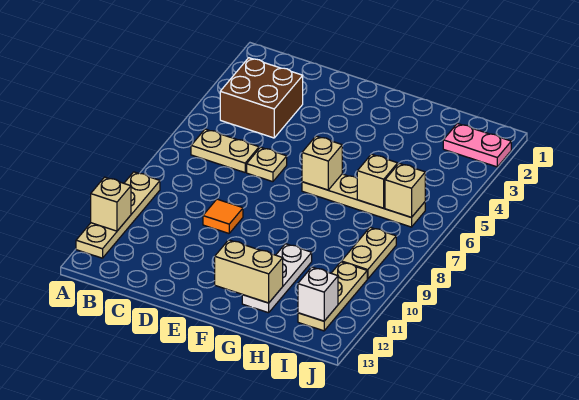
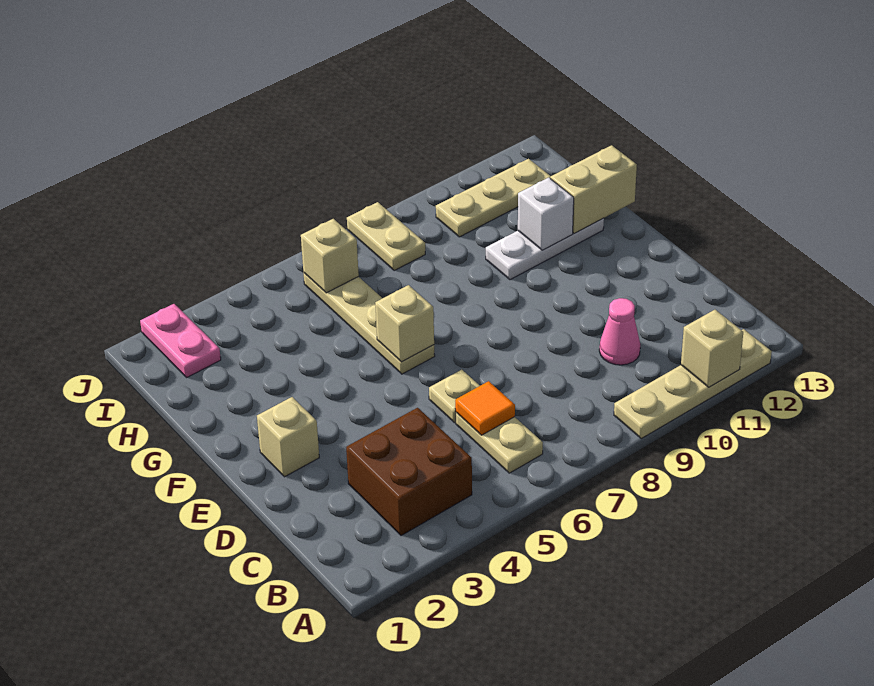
none -> pink 1x1 cone [599,298,640,365]
orange 1x1 tile [203,199,243,233] -> orange 1x1 tile moved to [455,381,515,435]
tan 1x2 brick [215,240,283,303] -> tan 1x2 brick turned to [550,145,637,234]
tan 1x1 brick [357,154,398,208] -> tan 1x1 brick moved to [257,397,319,477]
tan 1x2 plate [341,227,396,279] -> tan 1x2 plate turned to [347,202,425,270]
white 1x1 brick [298,267,338,321] -> white 1x1 brick moved to [518,177,574,250]

